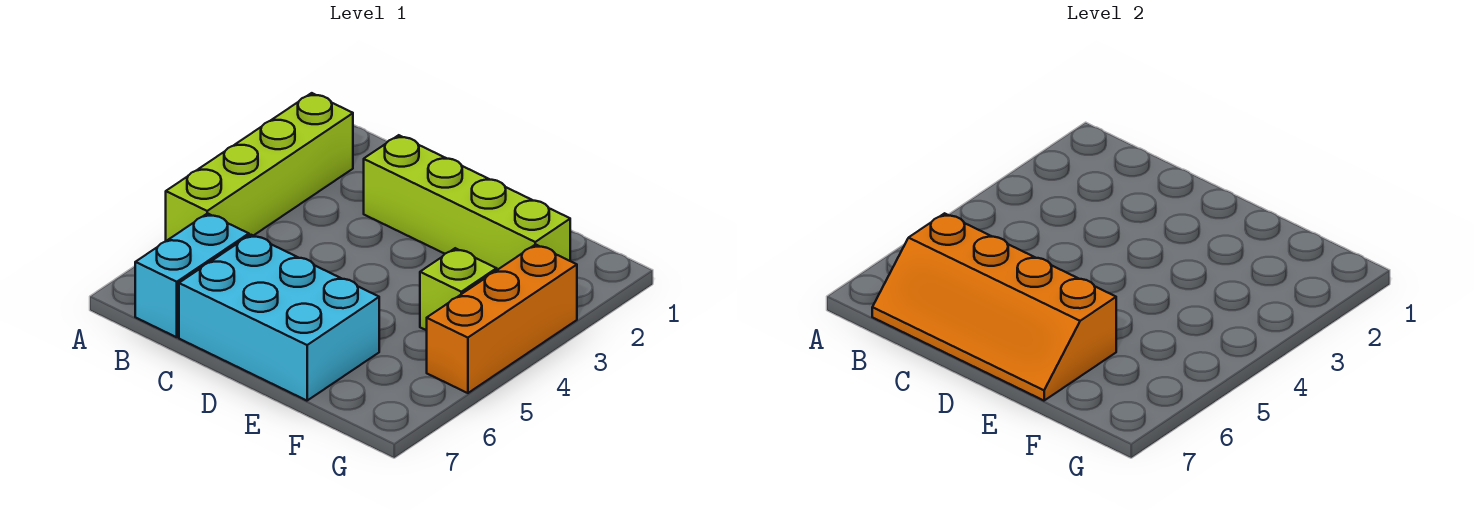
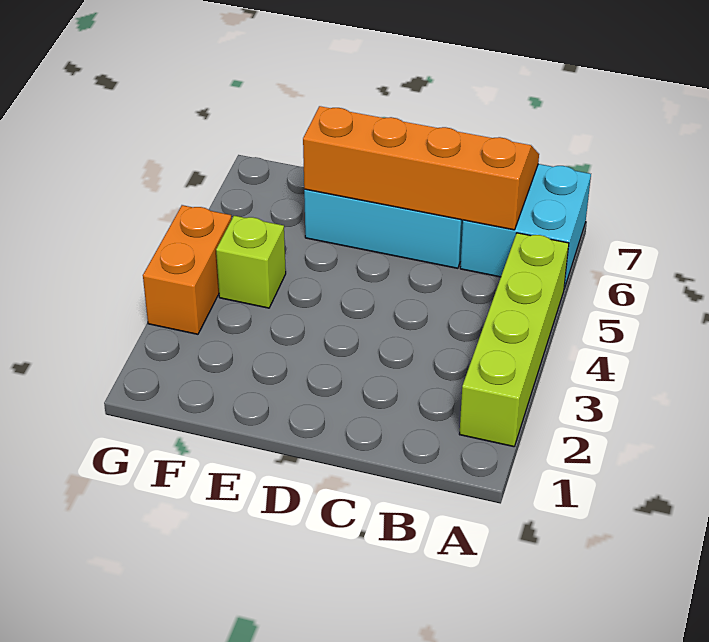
cyan 1x2 brick [135,213,249,337] -> cyan 2x2 brick [460,164,591,288]
lime 1x4 brick [364,135,570,270] -> none
orange 1x3 brick [427,244,577,393] -> orange 1x2 brick [143,205,232,334]

